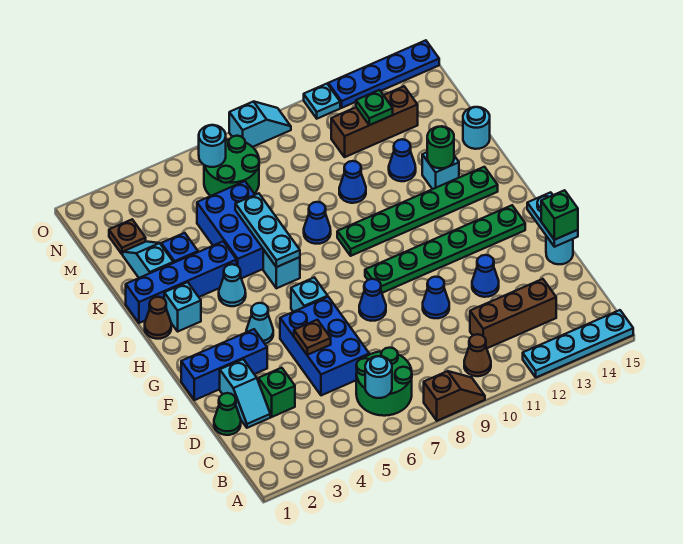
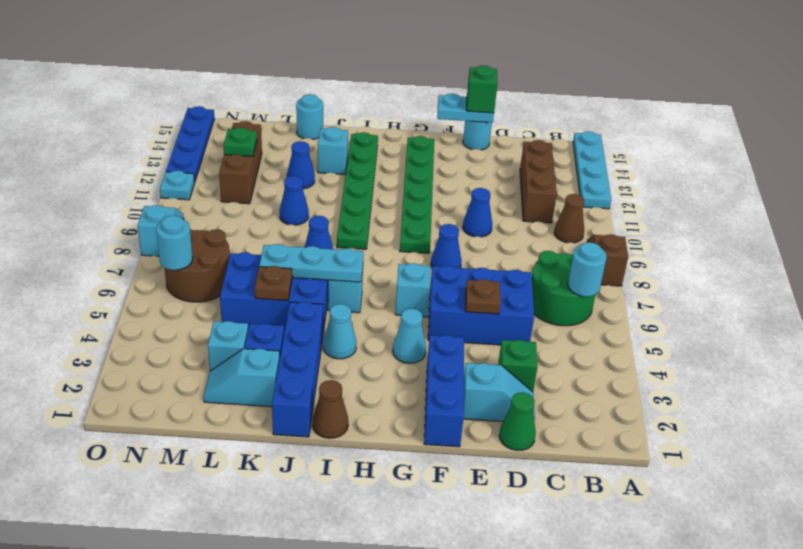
blue 1x1 cone [472,255,499,297] -> none
cyan 1x1 brick [164,282,201,331] -> cyan 1x1 brick moved to [208,321,248,371]
green 1x1 round brick [427,126,454,168] -> none
brown 1x1 plate [109,220,146,255] -> brown 1x1 plate moved to [254,266,292,300]
green 2x2 round brick [204,136,259,196] -> brown 2x2 round brick [165,229,230,302]

